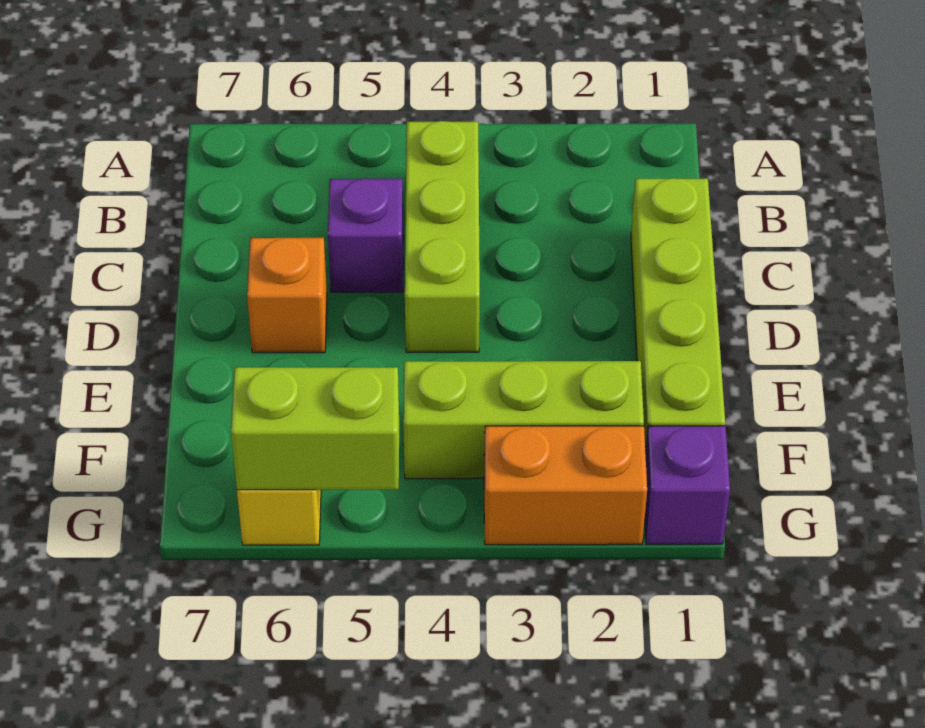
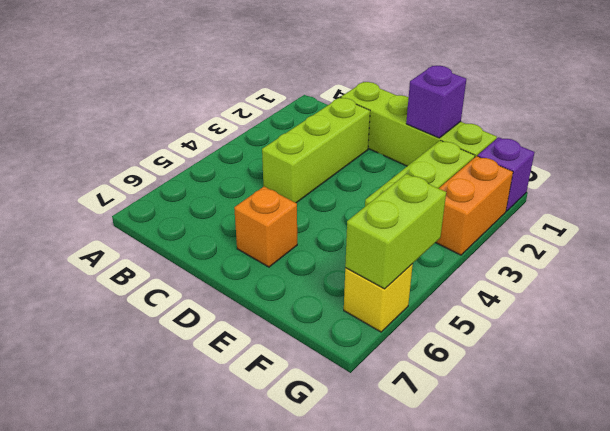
lime 1x3 brick [405,121,480,352] -> lime 1x3 brick turned to [262,98,370,203]
purple 1x1 brick [328,178,404,292] -> purple 1x1 brick moved to [406,66,466,138]

